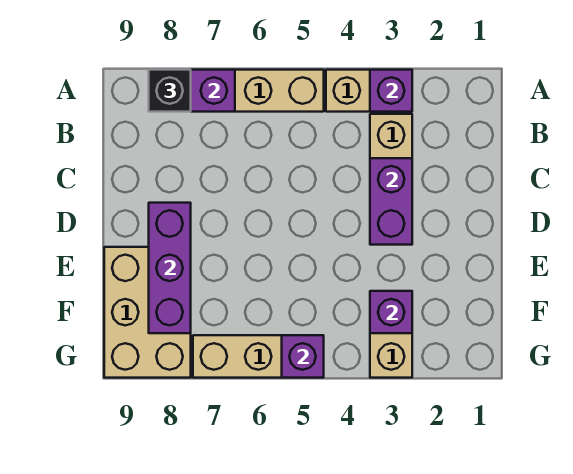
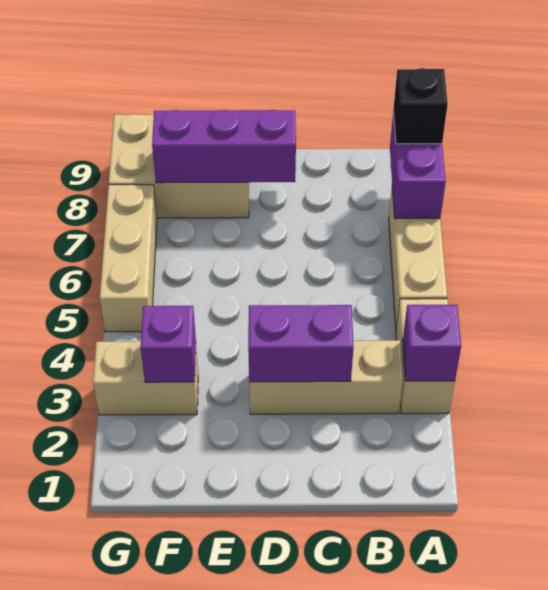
purple 1x1 brick [282,335,324,378] -> none

